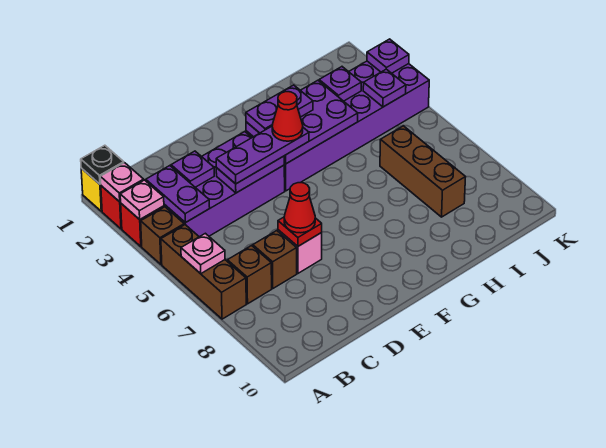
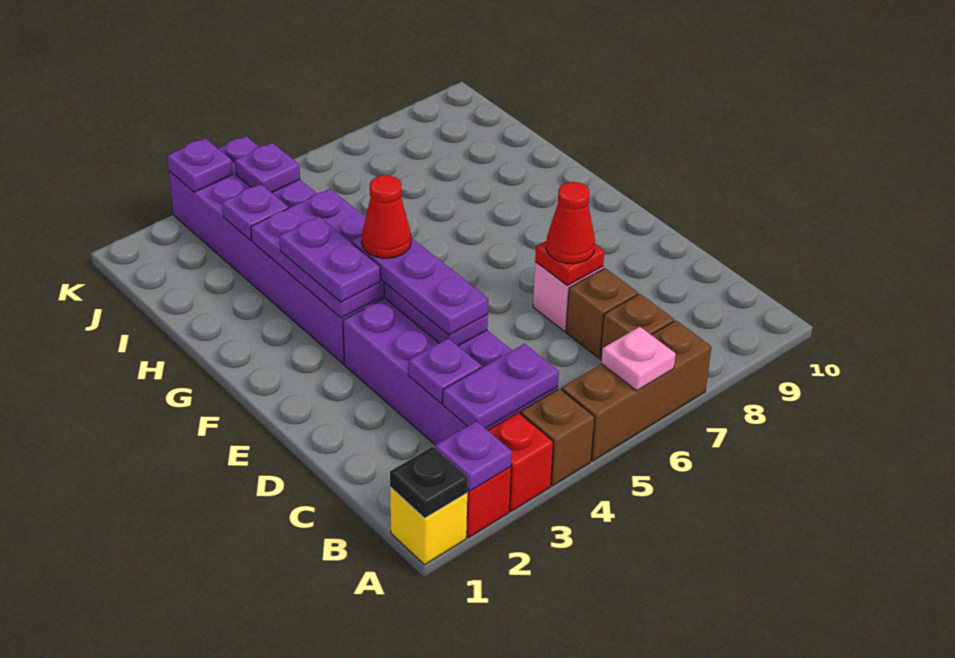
pink 1x1 plate [100,163,144,202] -> purple 1x1 plate [435,421,512,491]
pink 1x1 plate [120,180,164,220] -> none
brown 1x3 brick [380,126,465,217] -> none

